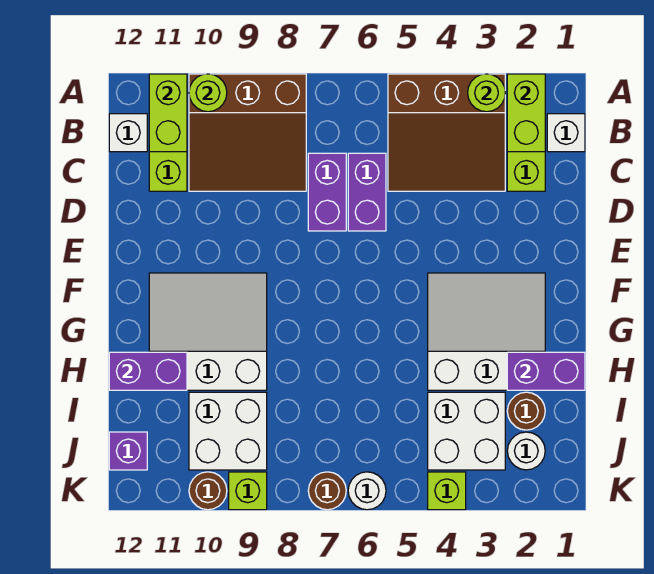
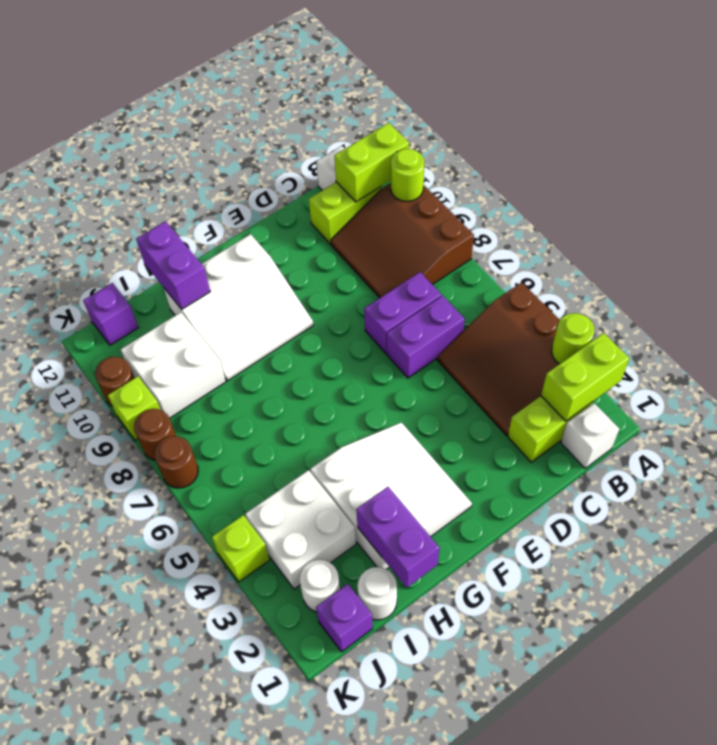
white 3x3 slope [149,273,267,390] -> white 3x3 slope turned to [164,234,313,381]
brown 1x1 round brick [507,392,545,430] -> brown 1x1 round brick moved to [134,409,176,460]
none -> purple 1x1 brick [316,584,373,652]
white 1x1 round brick [348,472,386,510] -> white 1x1 round brick moved to [357,567,397,620]

